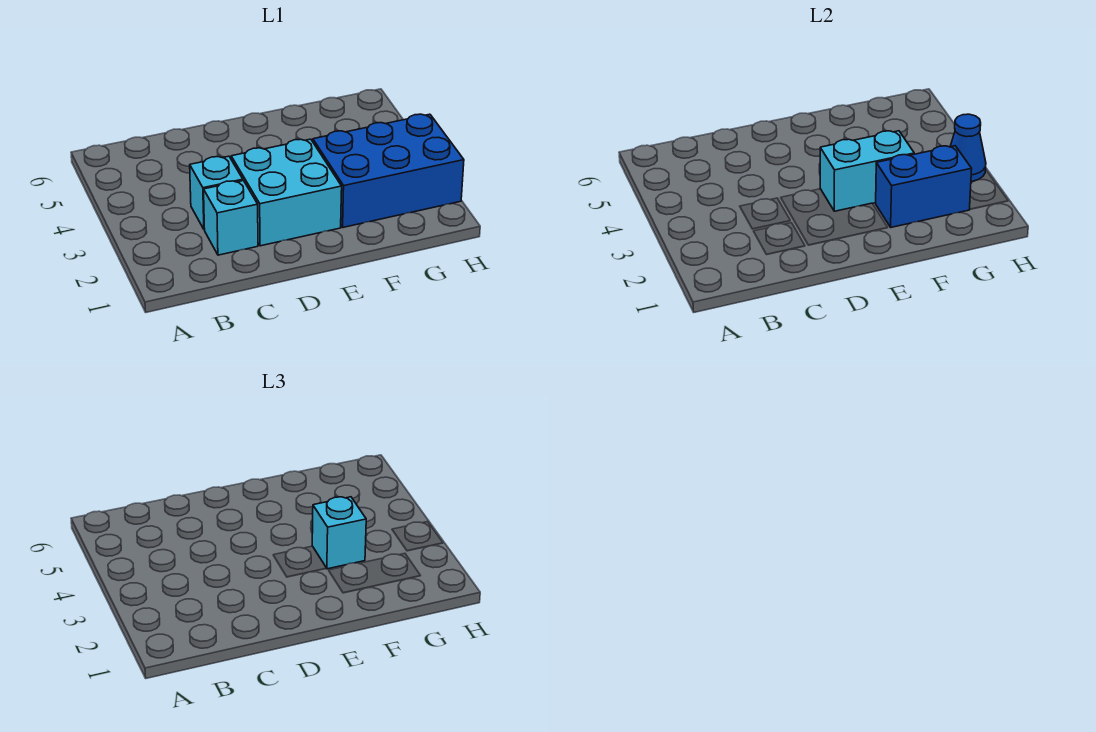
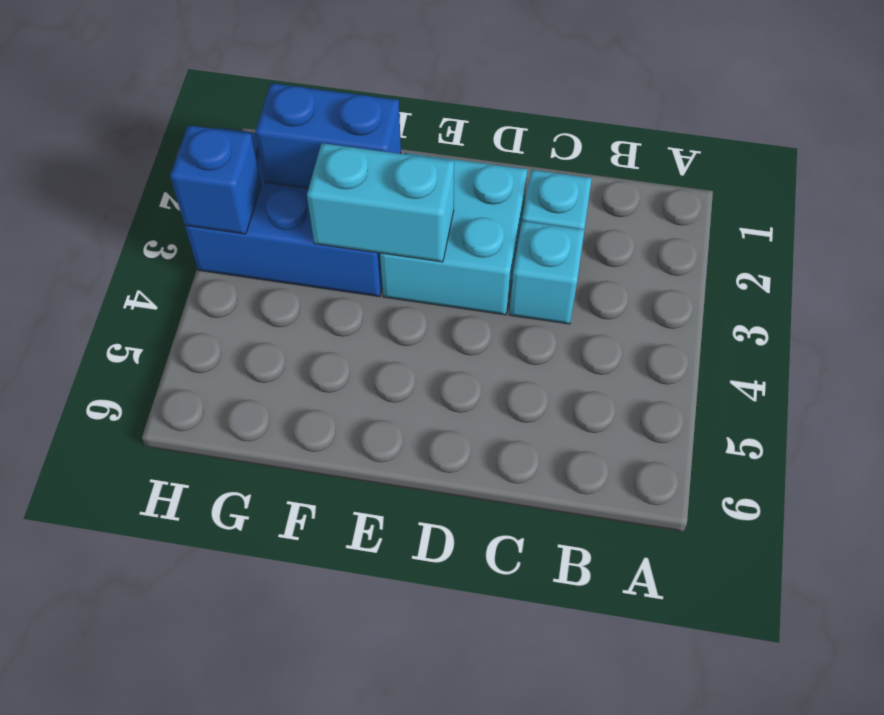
cyan 1x1 brick [312,497,366,569] -> none
blue 1x1 cone [950,114,986,181] -> blue 1x1 brick [170,125,261,234]

